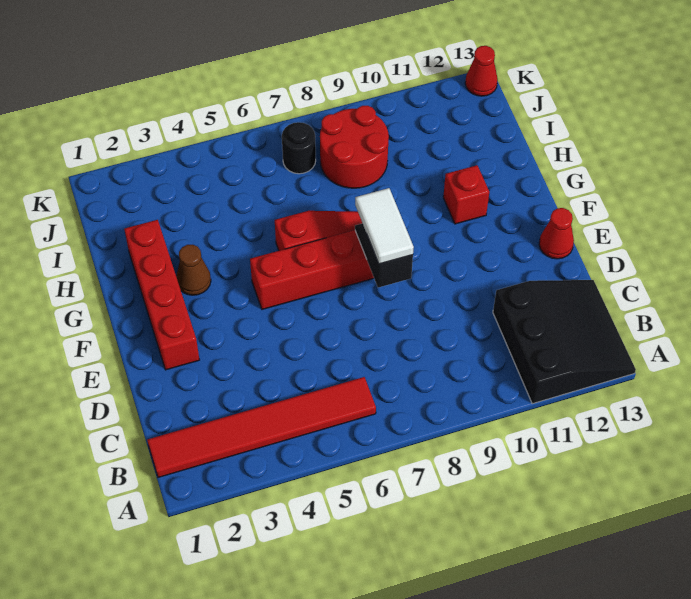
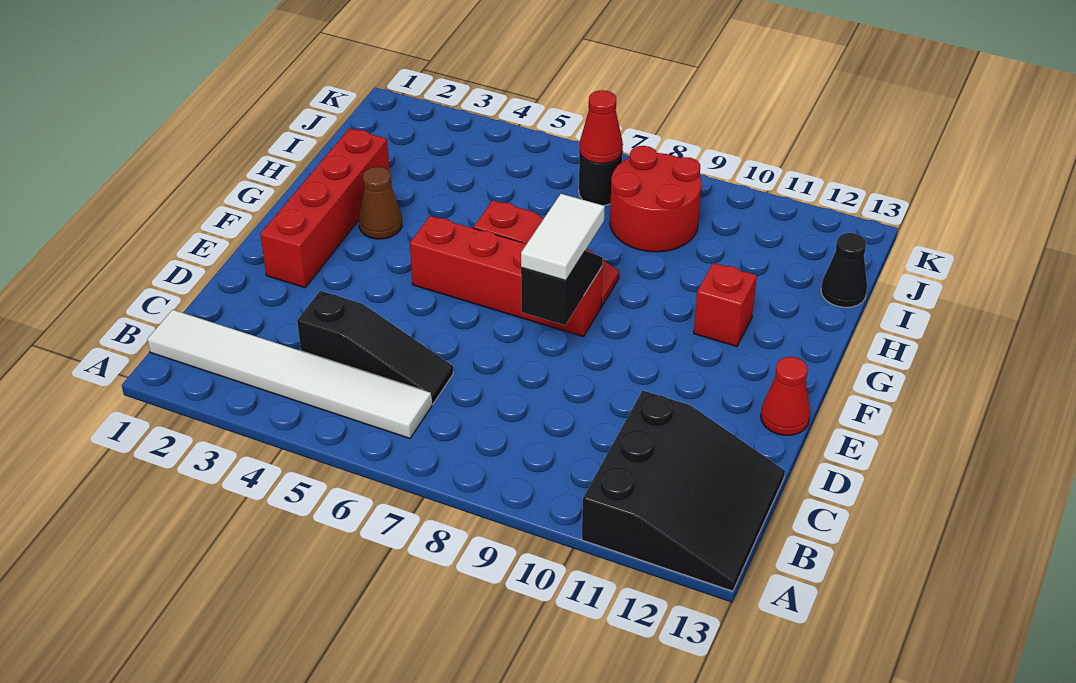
red 1x6 tile [147,377,376,477] -> white 1x6 tile [147,310,432,438]
none -> black 1x3 slope [297,291,453,405]
none -> black 1x1 cone [821,233,867,307]
red 1x1 cone [465,46,498,96] -> red 1x1 cone moved to [580,90,623,163]

